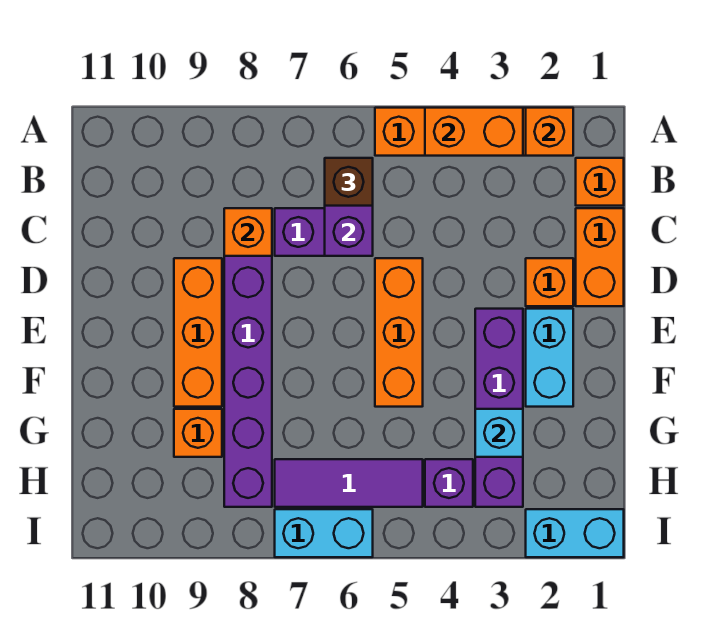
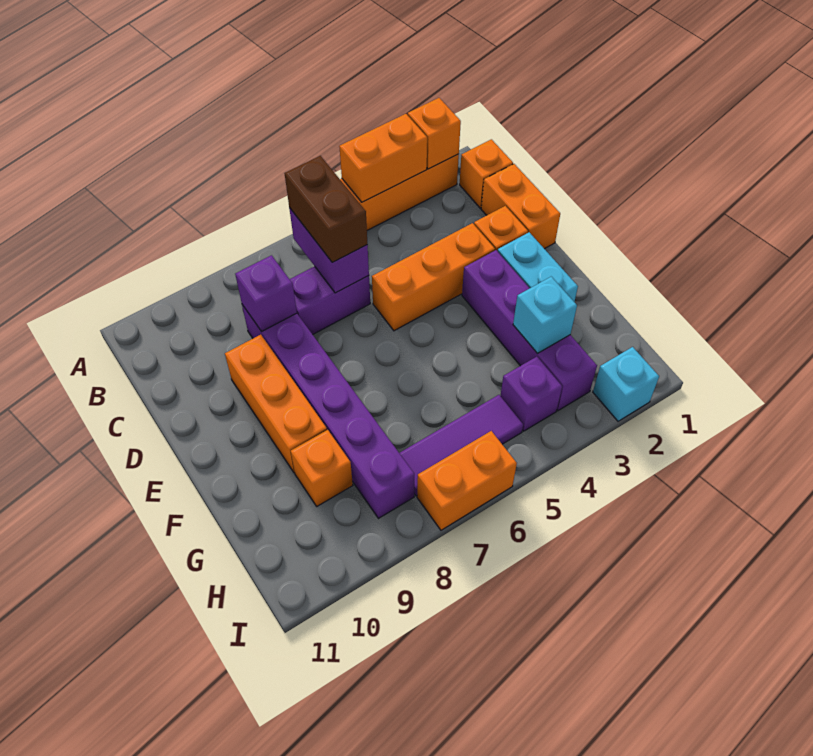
brown 1x1 brick [325,158,373,206] -> brown 1x2 brick [285,156,367,262]
orange 1x1 brick [224,208,272,256] -> purple 1x1 brick [235,255,297,332]
orange 1x3 brick [375,258,423,407] -> orange 1x3 brick turned to [372,223,495,331]
cyan 1x2 brick [526,509,624,557] -> cyan 1x1 brick [593,347,659,421]
cyan 1x2 brick [275,509,373,557] -> orange 1x2 brick [417,431,517,530]

